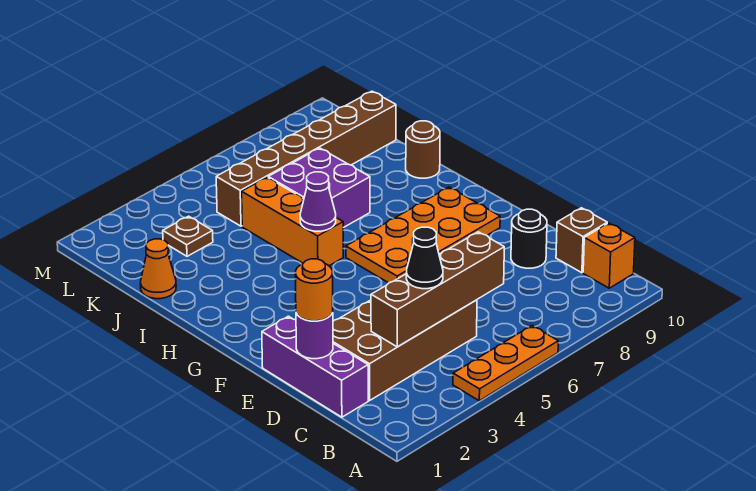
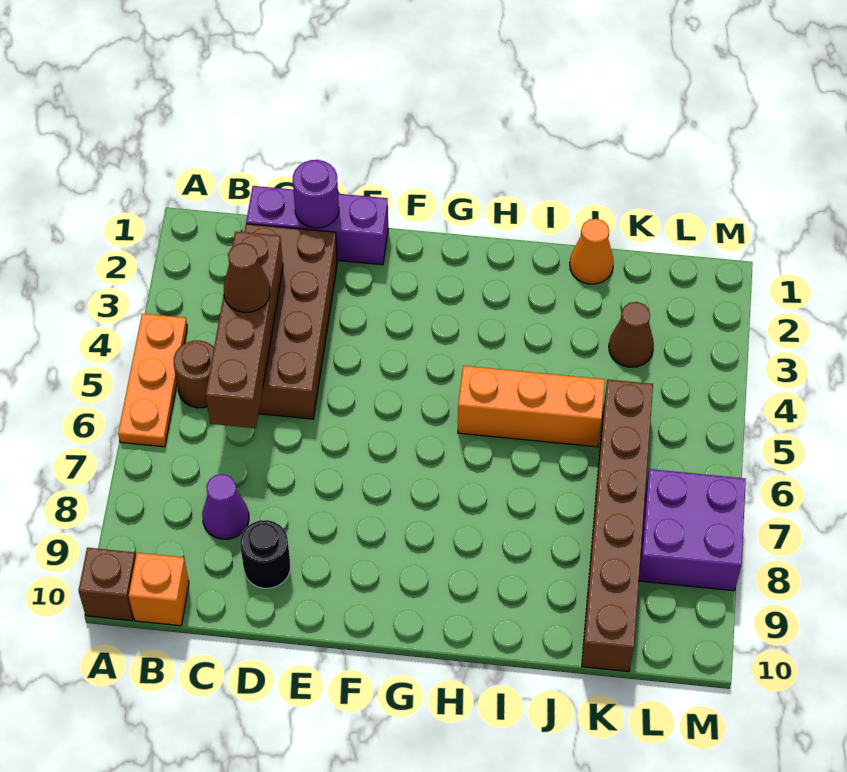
black 1x1 cone [406,227,443,289] -> brown 1x1 cone [224,243,270,312]
brown 1x1 brick [556,208,607,273] -> brown 1x1 brick moved to [78,548,136,621]
orange 1x1 round brick [295,259,333,321] -> none
orange 2x4 plate [346,187,500,283] -> none
purple 1x1 cone [300,172,336,231] -> purple 1x1 cone moved to [202,474,249,539]
purple 2x2 brick [268,148,370,228] -> purple 2x2 brick moved to [639,469,746,591]
brown 1x1 round brick [406,121,440,178] -> brown 1x1 round brick moved to [174,340,214,408]
brown 1x1 plate [163,216,213,256] -> brown 1x1 cone [609,302,654,367]

